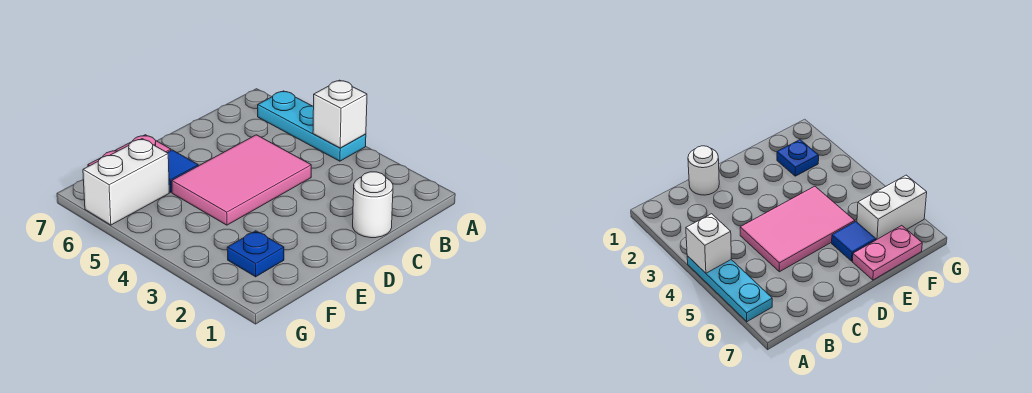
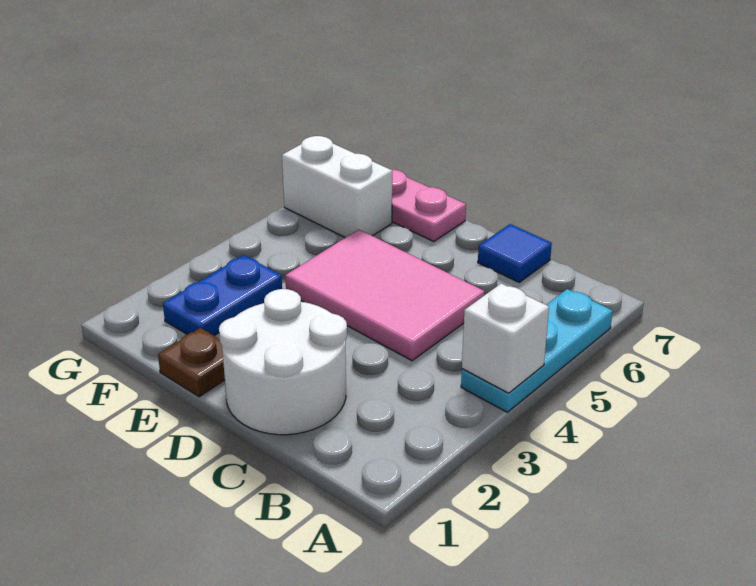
white 1x1 round brick [353,172,393,238] -> white 2x2 round brick [219,289,347,435]
none -> brown 1x1 plate [158,328,225,397]
blue 1x1 tile [167,150,198,192] -> blue 1x1 tile moved to [478,224,552,282]
blue 1x1 plate [227,231,284,277] -> blue 1x2 plate [163,255,282,336]

